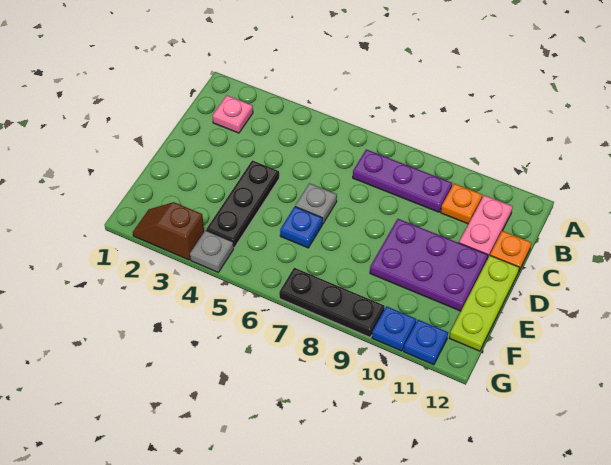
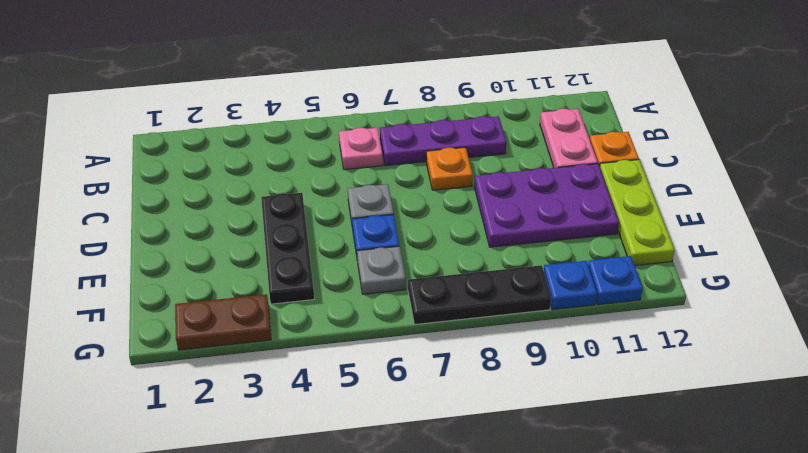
pink 1x1 plate [213,95,253,133] -> pink 1x1 plate moved to [339,128,383,170]
orange 1x1 plate [441,184,482,224] -> orange 1x1 plate moved to [426,147,473,190]
brown 1x2 slope [133,202,204,260] -> brown 1x2 plate [175,294,271,350]
grey 1x1 plate [190,230,234,272] -> grey 1x1 plate moved to [357,246,406,294]

